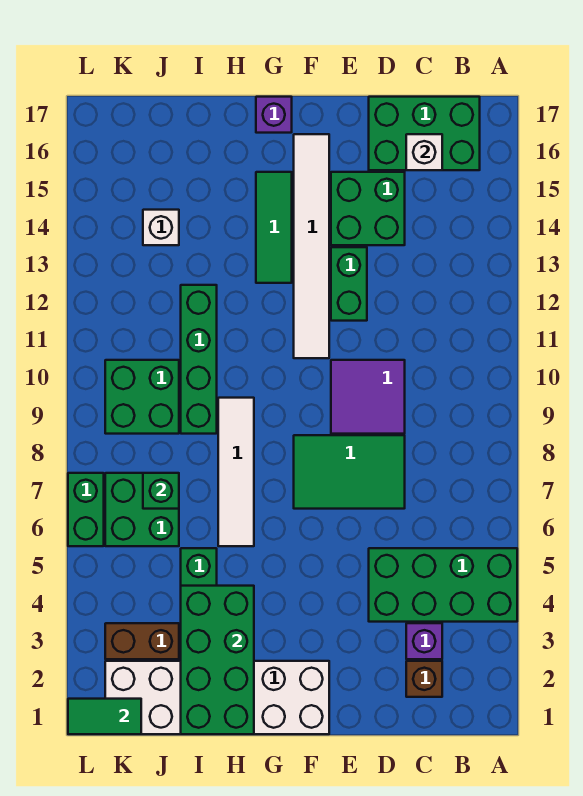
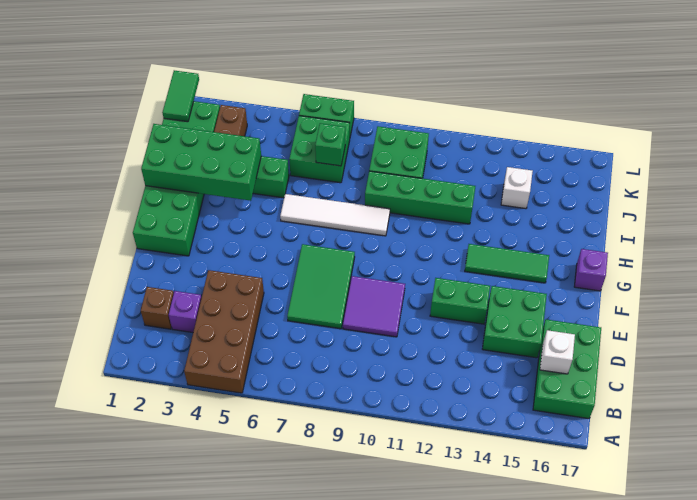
green 2x4 brick [369,548,517,622] -> brown 2x4 brick [184,270,264,393]
white 2x6 brick [105,661,329,734] -> green 2x6 brick [133,101,220,256]
white 1x6 tile [294,134,329,358] -> none

